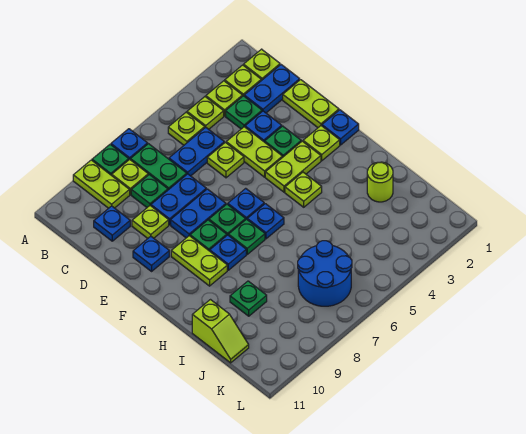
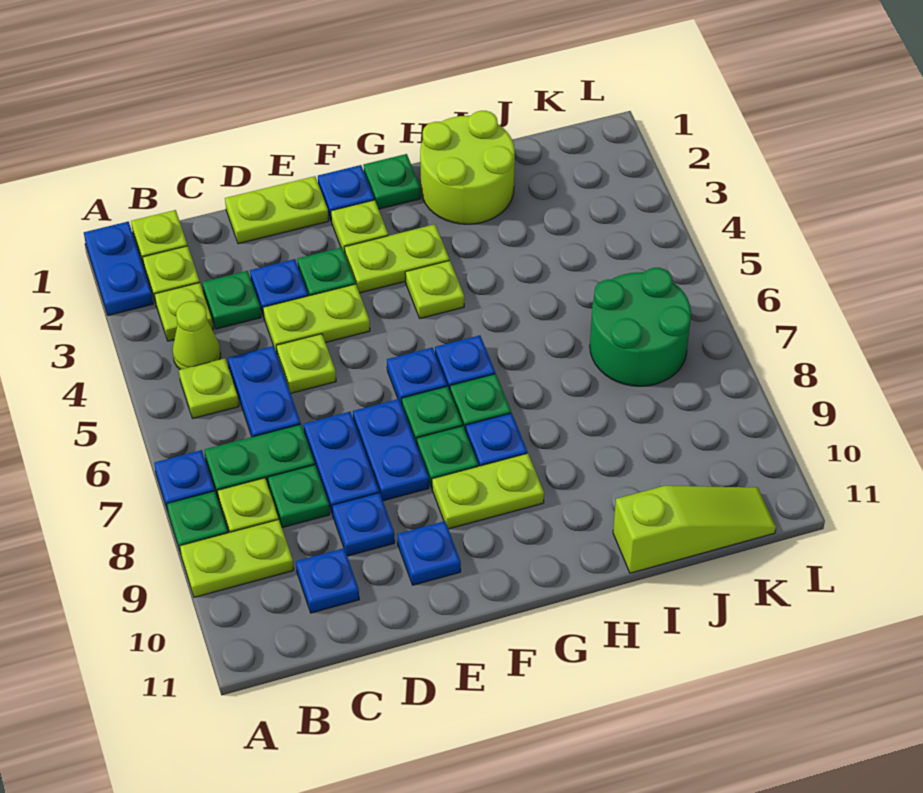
lime 1x1 plate [187,97,224,129] -> lime 1x1 cone [172,301,221,370]
blue 1x2 plate [244,65,300,113] -> blue 1x2 plate moved to [84,222,153,316]
lime 1x1 plate [132,206,169,238] -> blue 1x1 plate [332,493,395,556]
lime 1x2 plate [265,141,321,192] -> lime 1x2 plate turned to [344,224,449,293]
lime 1x1 round brick [367,162,393,202] -> lime 2x2 round brick [420,111,515,224]
green 1x1 plate [230,281,267,316] -> green 1x1 plate moved to [363,154,421,209]
lime 1x2 slope [192,300,249,363] -> lime 1x3 slope [613,486,776,573]
blue 2x2 round brick [298,241,352,306] -> green 2x2 round brick [590,268,691,386]

